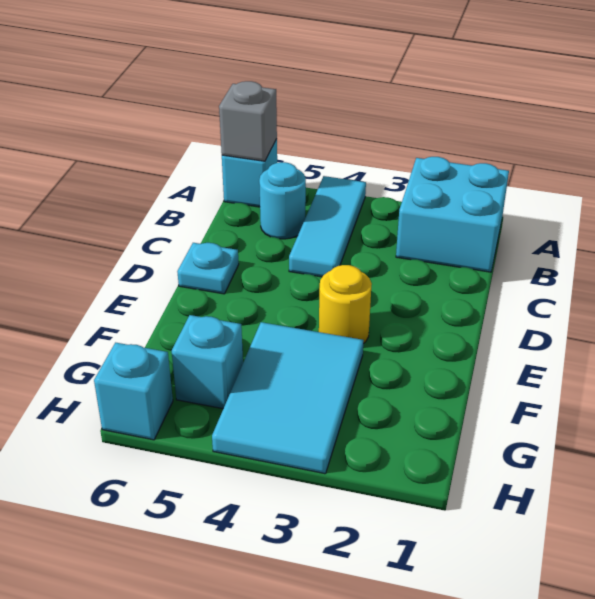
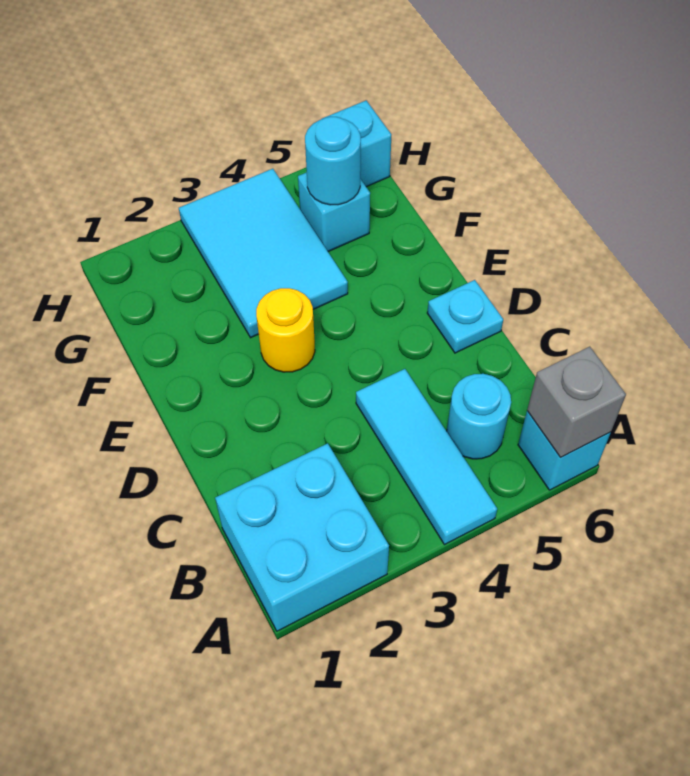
none -> cyan 1x1 round brick [305,117,361,205]

